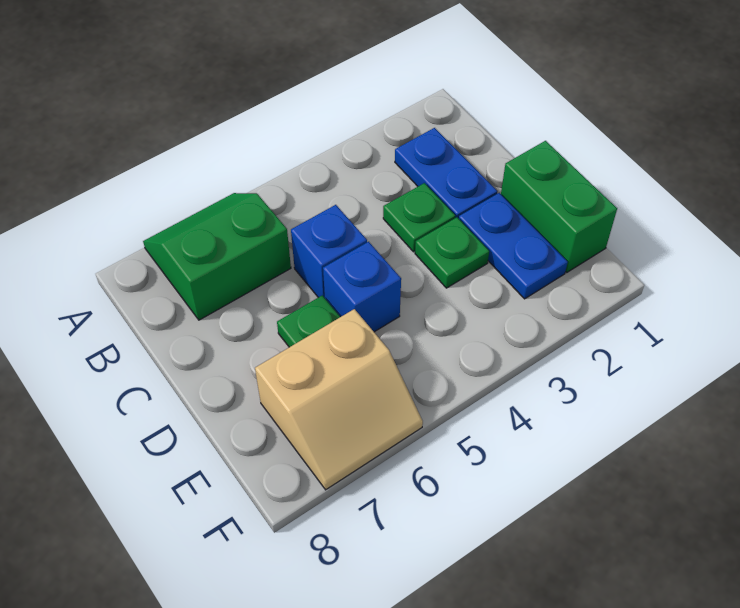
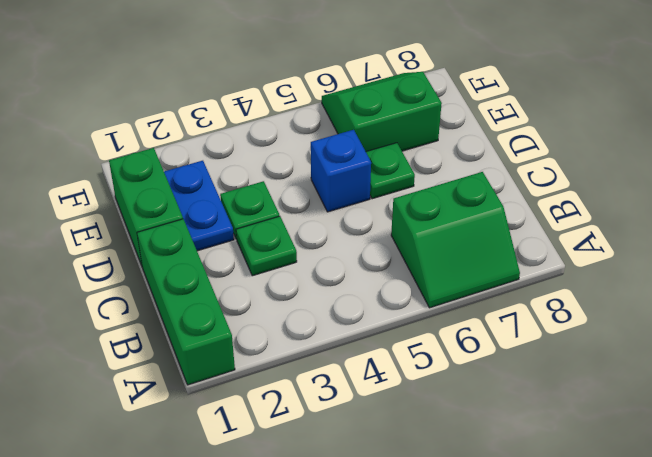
none -> green 1x3 brick [137,219,235,385]
blue 1x2 plate [395,128,498,219] -> none
blue 1x1 brick [291,205,367,298] -> none
tan 2x2 slope [255,309,423,490] -> green 2x2 slope [322,72,442,151]

